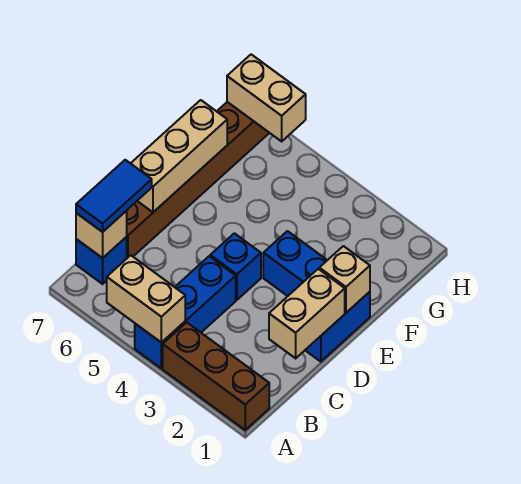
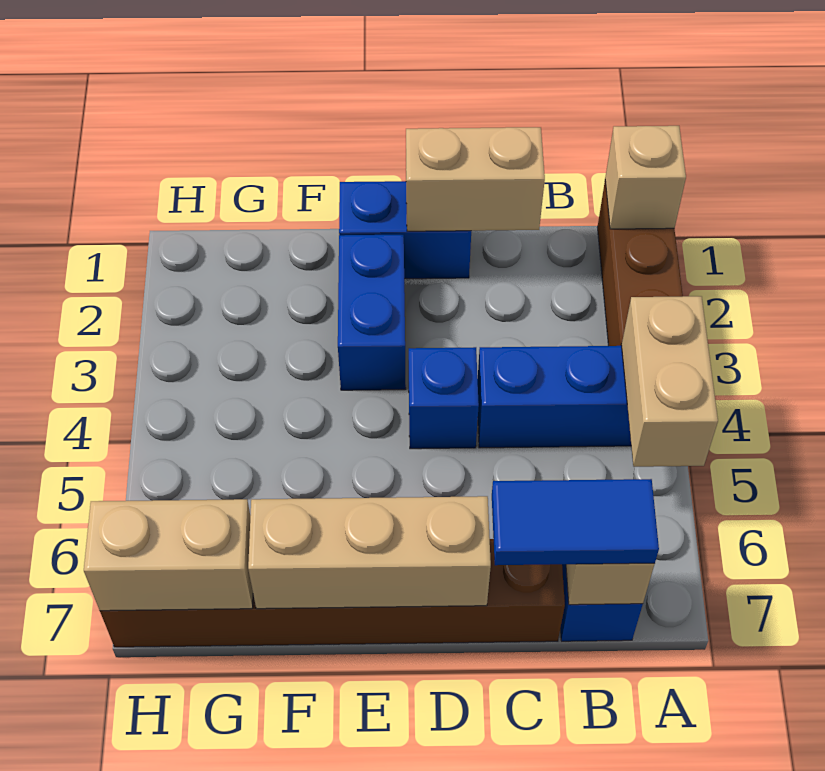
tan 1x1 brick [319,246,370,313] -> tan 1x1 brick moved to [605,126,686,229]
tan 1x2 brick [227,54,306,141] -> tan 1x2 brick turned to [84,499,253,611]

